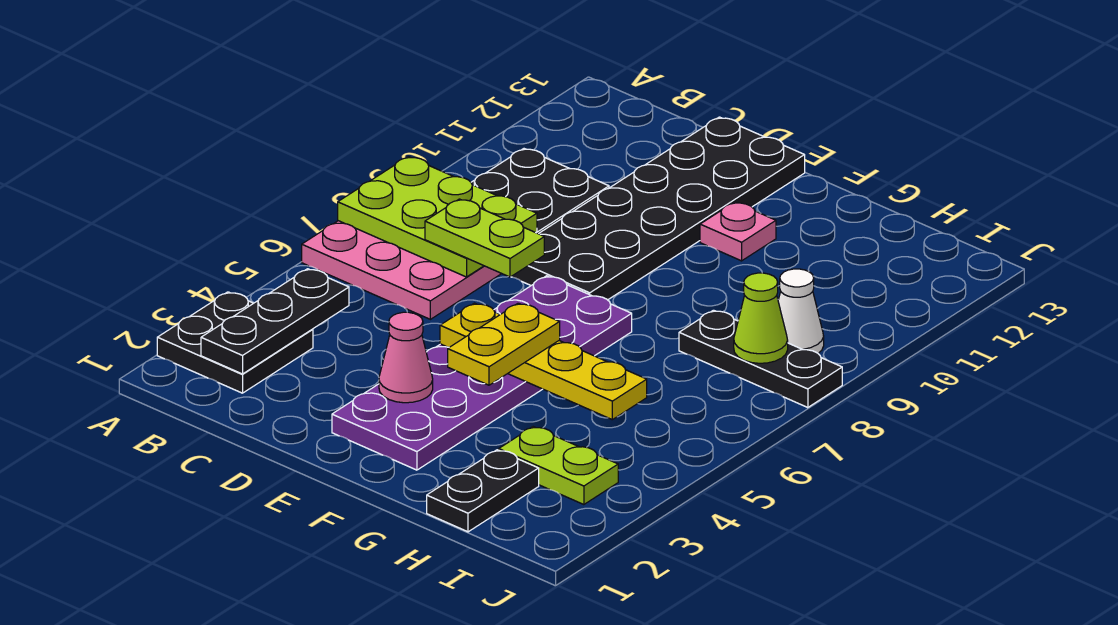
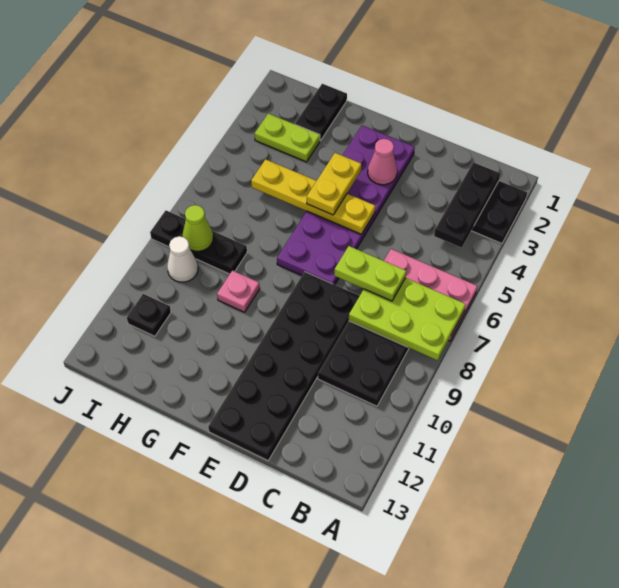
pink 1x1 plate [700,202,776,261] -> pink 1x1 plate moved to [217,271,260,312]
none -> black 1x1 plate [127,294,171,336]

